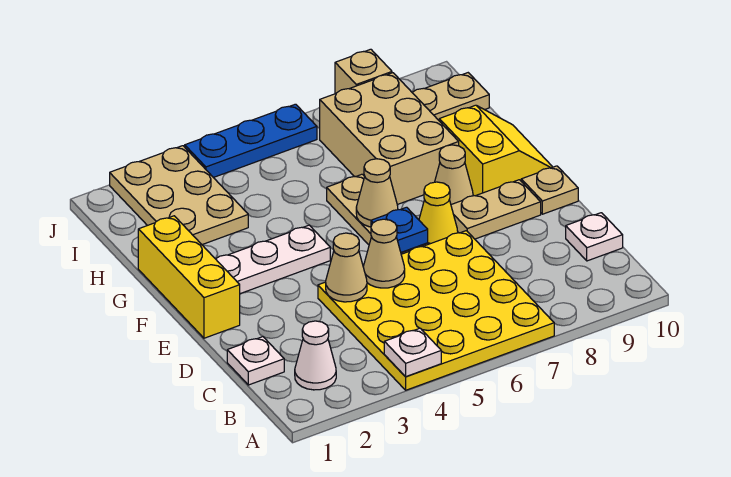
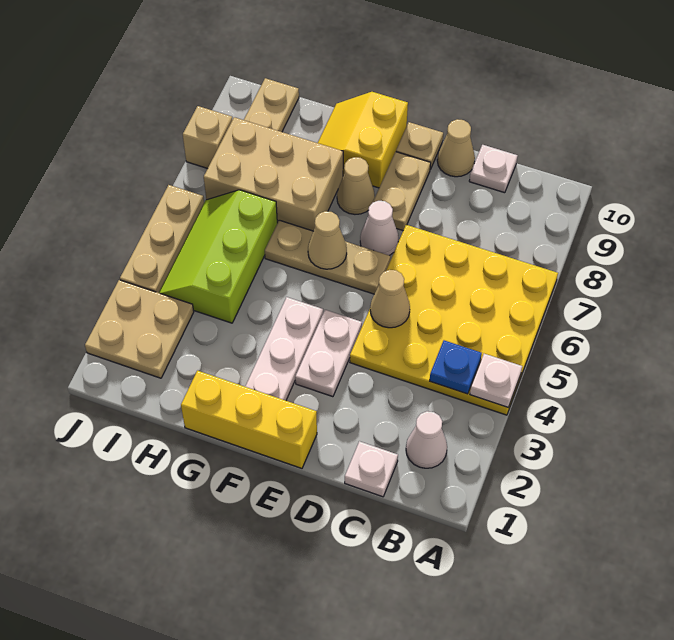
tan 1x1 cone [326,233,367,302] -> tan 1x1 cone moved to [437,119,475,177]
none -> white 1x2 plate [295,310,362,397]
blue 1x1 plate [371,207,428,252] -> blue 1x1 plate moved to [430,340,482,394]
yellow 1x1 cone [419,182,458,244] -> white 1x1 cone [360,201,398,255]
yellow 2x2 slope [439,105,552,196] -> yellow 2x2 slope turned to [318,92,408,188]
tan 2x3 plate [110,146,248,245] -> tan 2x2 plate [85,280,194,378]
none -> lime 2x3 slope [159,190,277,323]
blue 1x3 plate [185,104,317,178] -> tan 1x3 plate [120,185,204,293]

